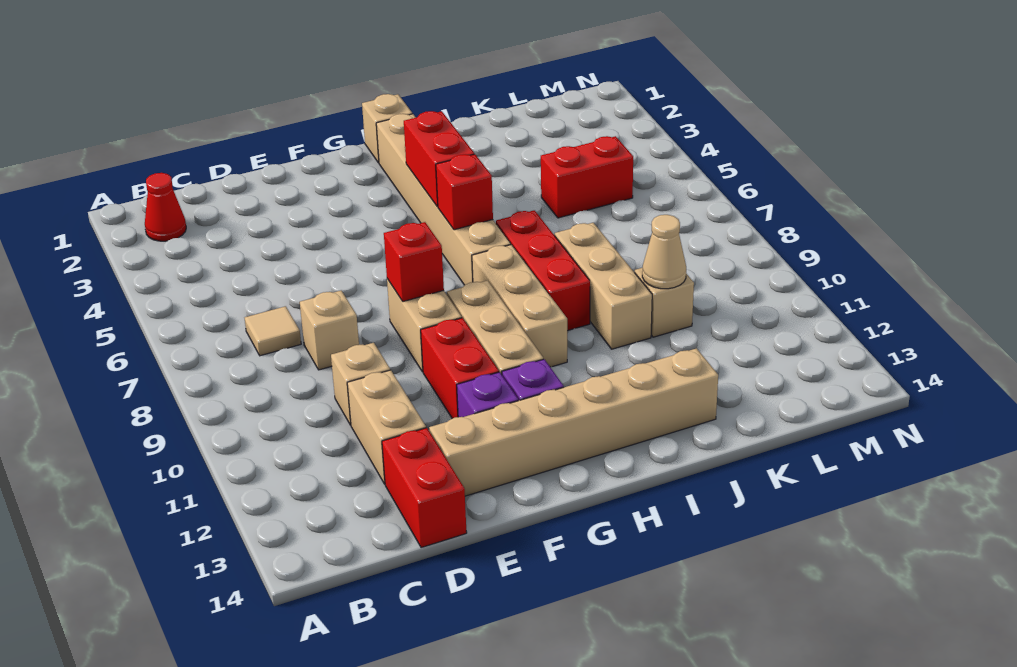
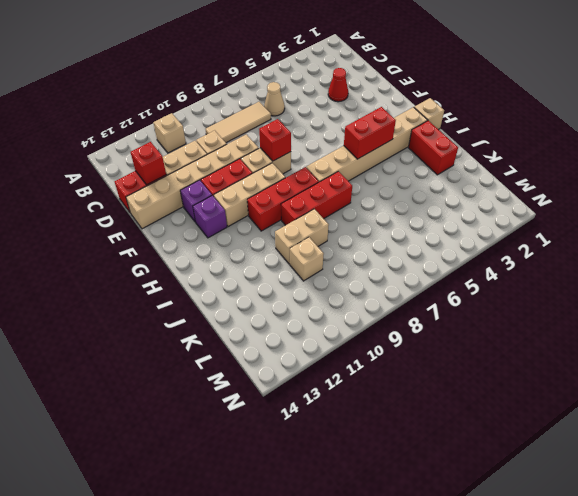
red 1x1 cone [145,173,186,241] -> red 1x1 cone moved to [328,68,348,102]
tan 1x1 tile [245,306,301,356] -> tan 1x3 tile [206,102,271,143]
tan 1x1 brick [300,290,359,370] -> tan 1x1 brick moved to [153,113,186,153]
tan 1x6 brick [429,348,718,496] -> tan 1x6 brick turned to [126,134,259,229]
red 1x1 brick [436,154,493,230] -> red 1x1 brick moved to [131,142,166,185]
tan 1x3 brick [472,245,567,367] -> red 1x3 brick [247,167,319,231]
tan 1x3 brick [555,223,652,349] -> tan 1x2 brick [275,209,329,264]
red 1x2 brick [541,136,633,218] -> red 1x2 brick moved to [408,121,458,175]
tan 1x1 cone [642,215,686,289] -> tan 1x1 cone moved to [264,82,285,116]

